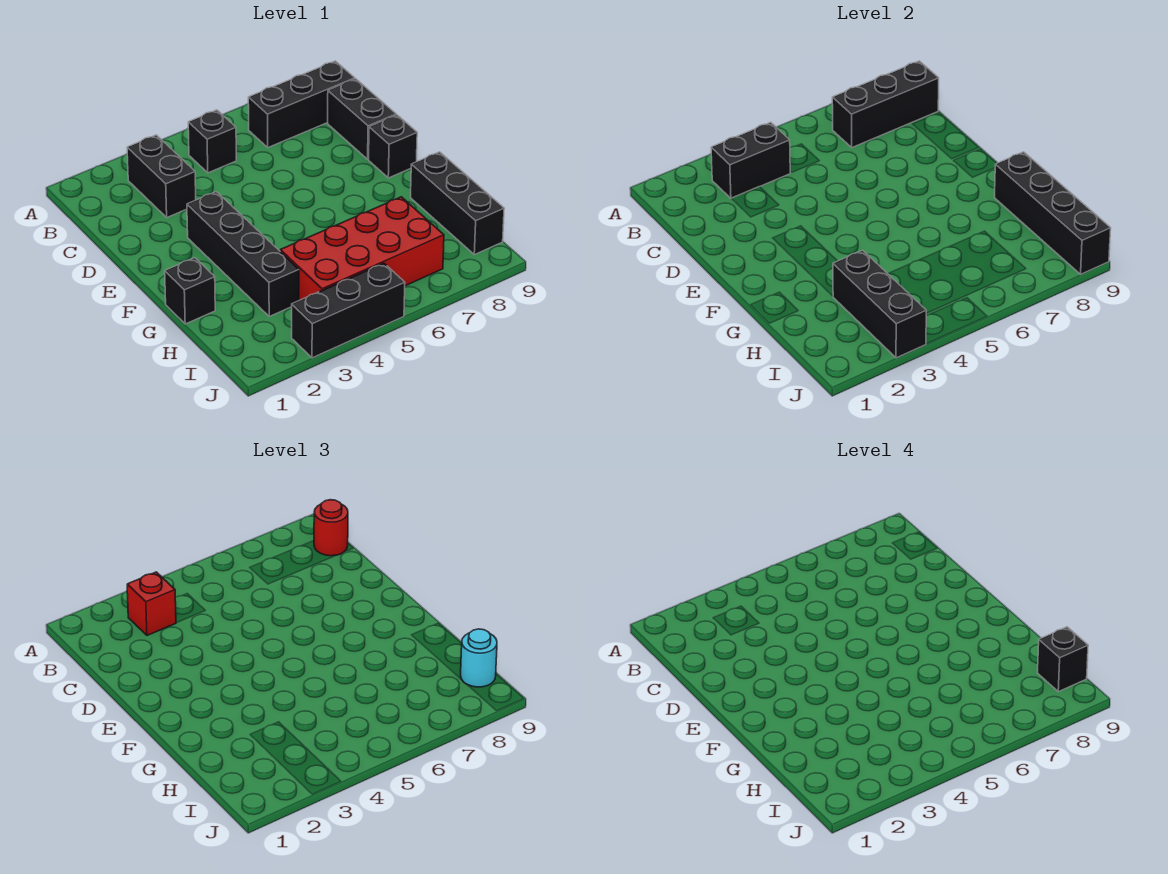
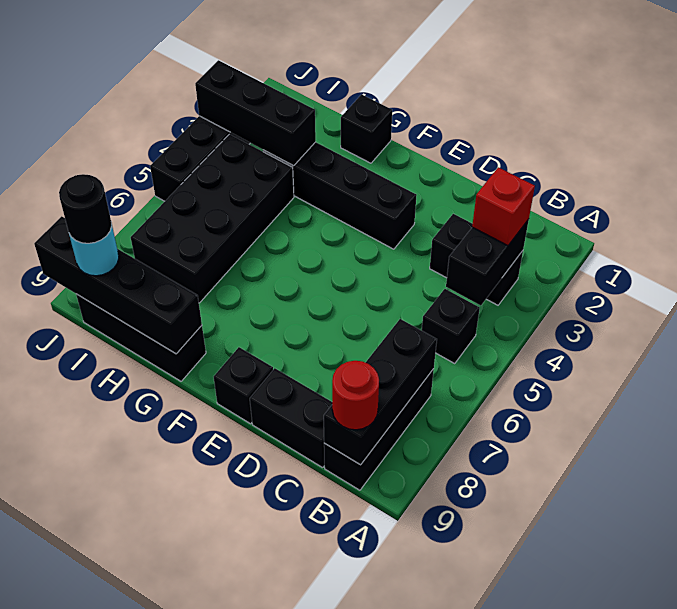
red 2x4 brick [280,197,444,300] -> black 2x4 brick [131,134,294,303]
black 1x1 brick [1038,627,1088,692] -> black 1x1 round brick [59,174,112,243]

